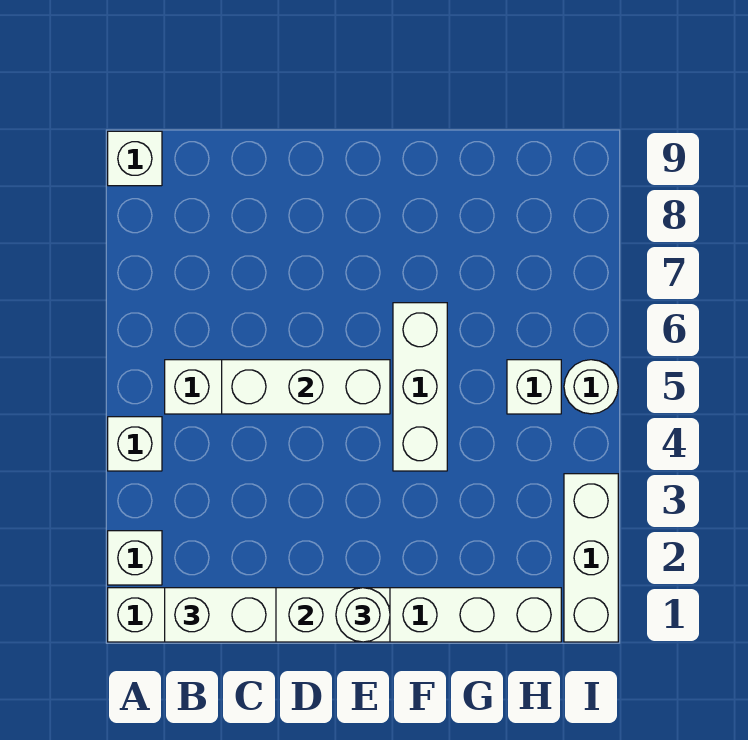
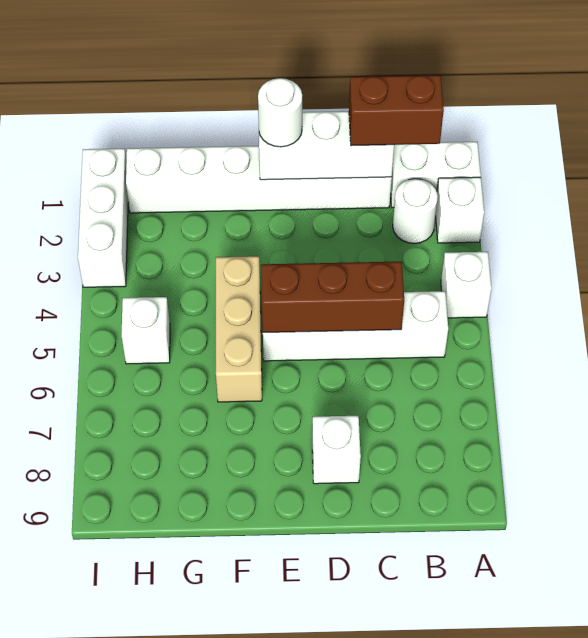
white 1x1 brick [108,131,162,186] -> white 1x1 brick moved to [312,416,361,484]
white 1x2 brick [165,588,276,642] -> brown 1x2 brick [349,75,444,146]
white 1x3 brick [222,360,390,414] -> brown 1x3 brick [261,262,404,333]
white 1x3 brick [393,303,447,471] -> tan 1x3 brick [216,256,262,402]
white 1x1 round brick [564,360,618,414] -> white 1x1 round brick moved to [393,179,438,244]

